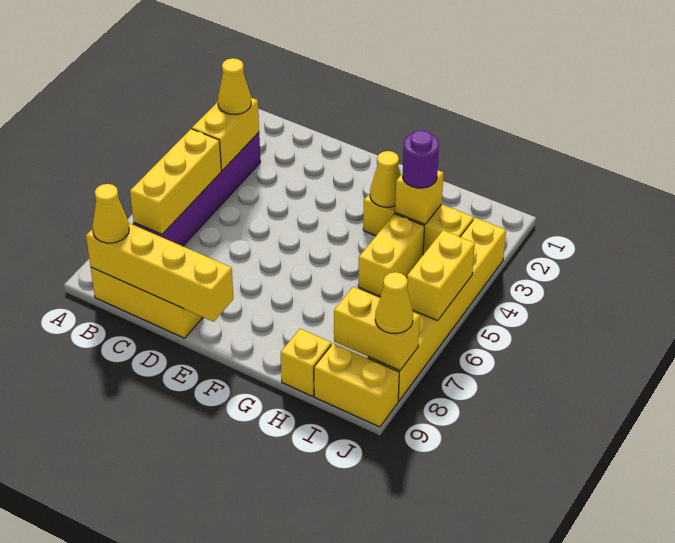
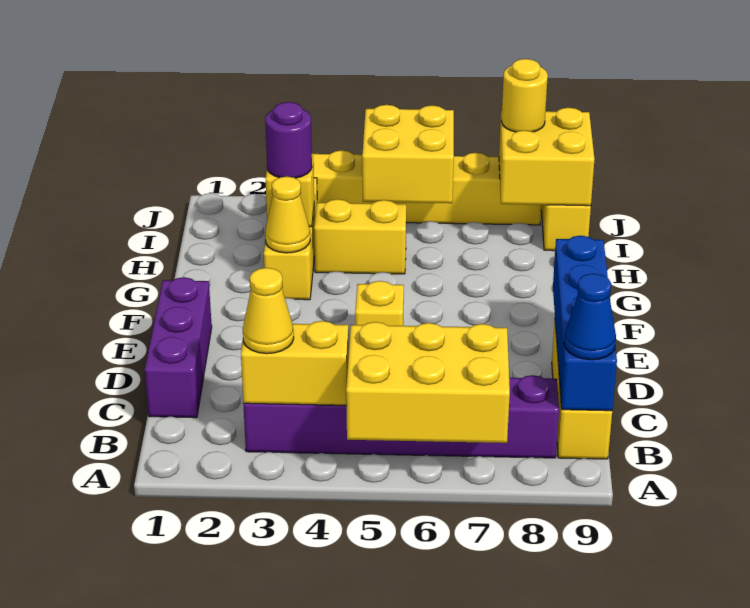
yellow 1x3 brick [130,129,221,234] -> yellow 2x3 brick [346,322,510,443]
yellow 1x4 brick [86,223,234,322] -> blue 1x4 brick [553,236,617,411]
yellow 1x1 cone [92,184,129,243] -> blue 1x1 cone [564,274,616,360]
none -> purple 1x3 brick [145,277,212,418]
yellow 1x1 brick [281,329,331,396] -> yellow 1x1 brick moved to [355,281,404,326]
yellow 1x2 brick [334,287,420,370] -> yellow 2x2 brick [499,108,595,206]
yellow 1x2 brick [407,230,475,321] -> yellow 2x2 brick [362,105,454,203]
yellow 1x1 cone [375,272,413,334] -> yellow 1x1 round brick [501,59,548,132]

